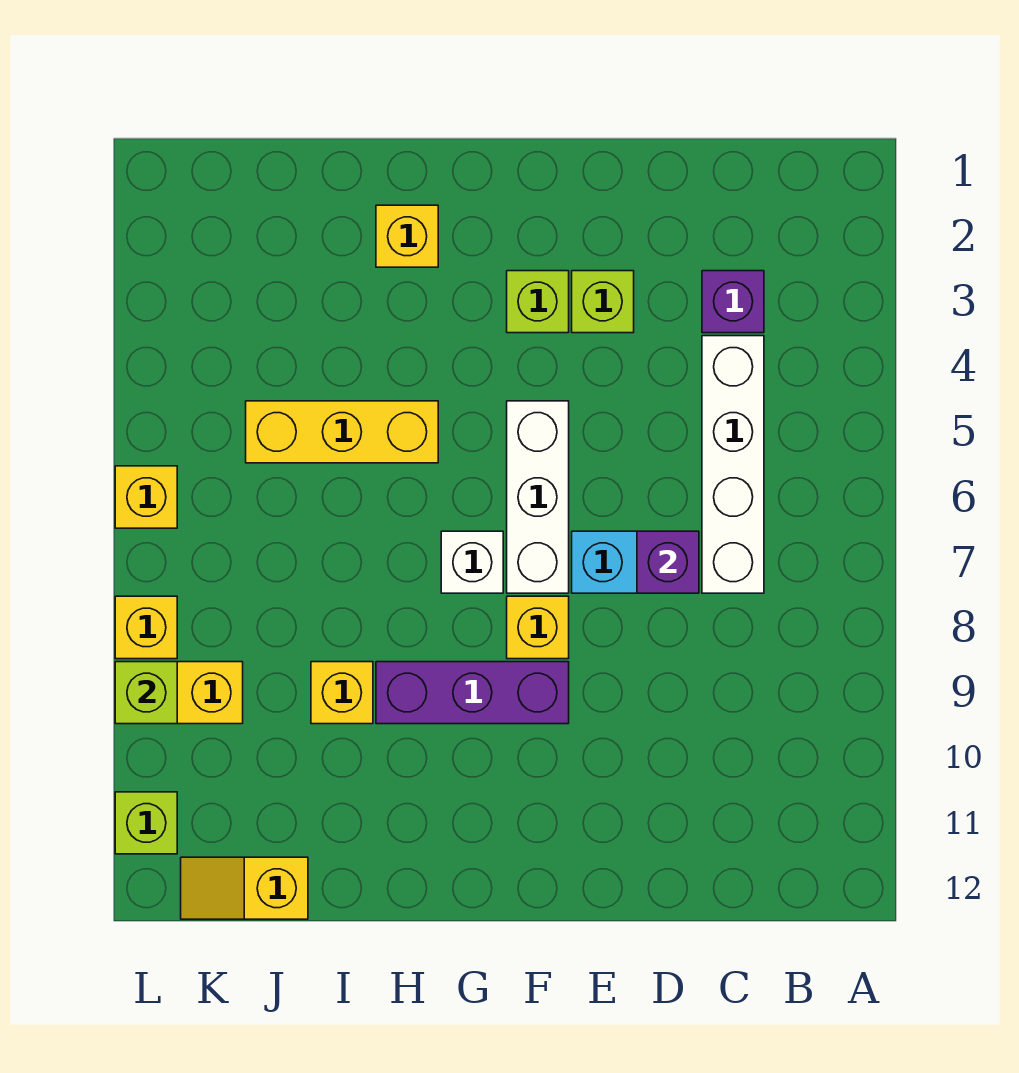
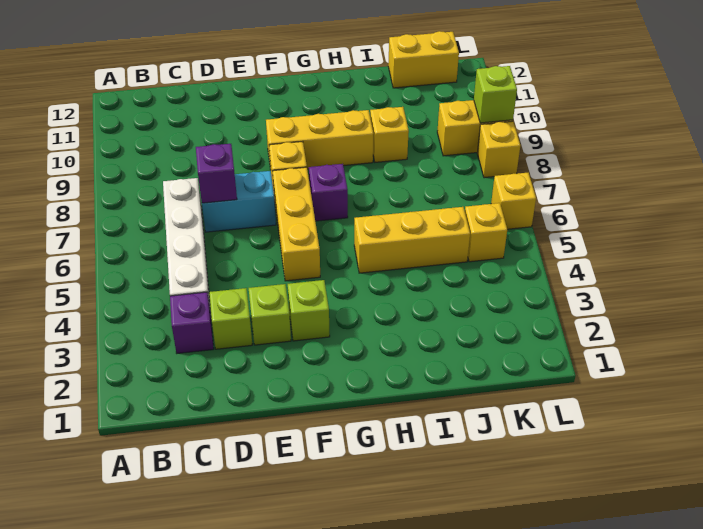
white 1x3 brick [507,401,569,593] -> yellow 1x3 brick [273,167,320,281]
purple 1x3 brick [376,662,569,724] -> yellow 1x3 brick [266,110,373,169]
white 1x1 brick [441,531,503,593] -> purple 1x1 brick [309,164,348,221]
yellow 1x1 brick [376,205,438,267] -> yellow 1x1 brick moved to [465,203,507,262]
yellow 1x2 slope [181,857,308,919] -> yellow 1x2 brick [388,31,459,88]
lime 1x1 brick [115,792,177,854] -> lime 1x1 brick moved to [209,288,252,349]

